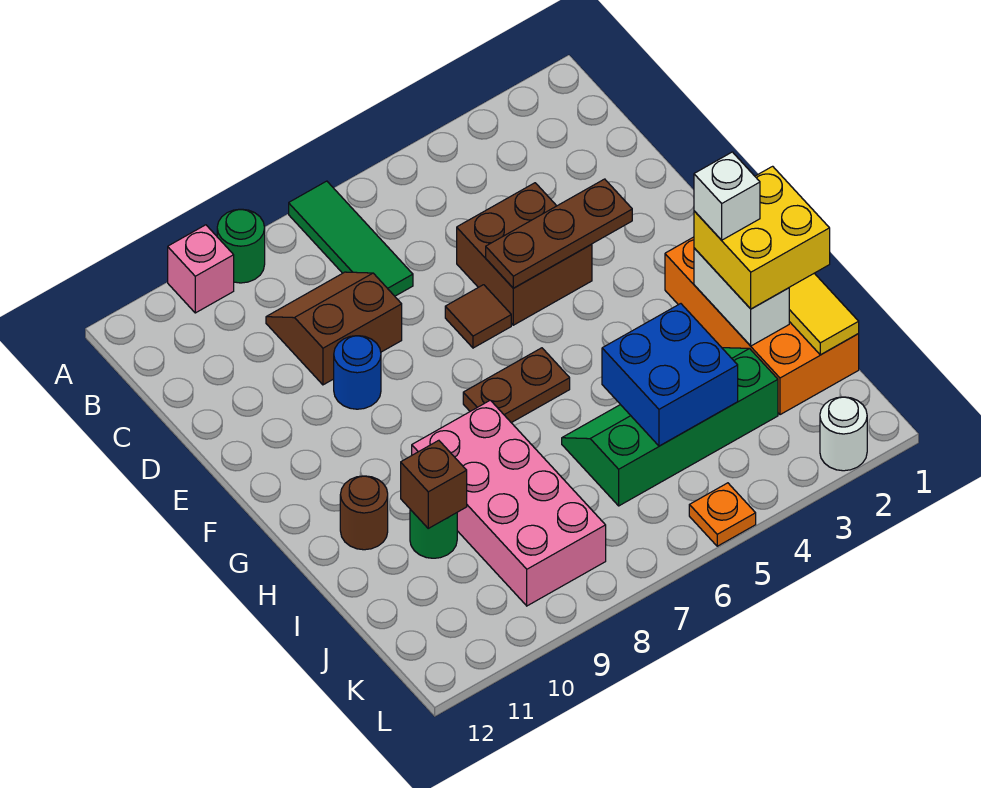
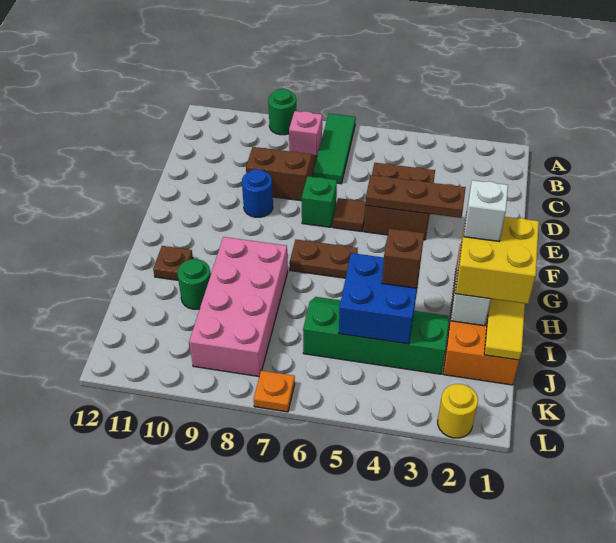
pink 1x1 brick [168,225,234,313] -> pink 1x1 brick moved to [289,111,322,156]
none -> green 1x1 brick [302,176,337,227]
brown 1x1 round brick [340,476,388,550] -> brown 1x1 plate [153,246,193,280]
brown 1x1 brick [401,440,467,528] -> brown 1x1 brick moved to [382,229,424,288]
white 1x1 round brick [820,397,867,471] -> yellow 1x1 round brick [438,384,478,438]
orange 1x1 plate [689,483,756,546] -> orange 1x1 plate moved to [254,371,295,412]

